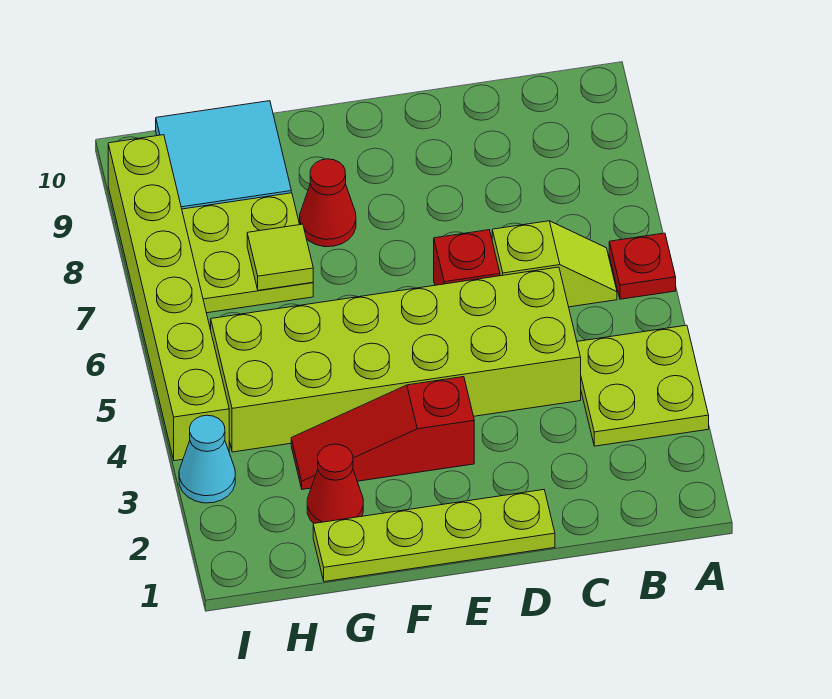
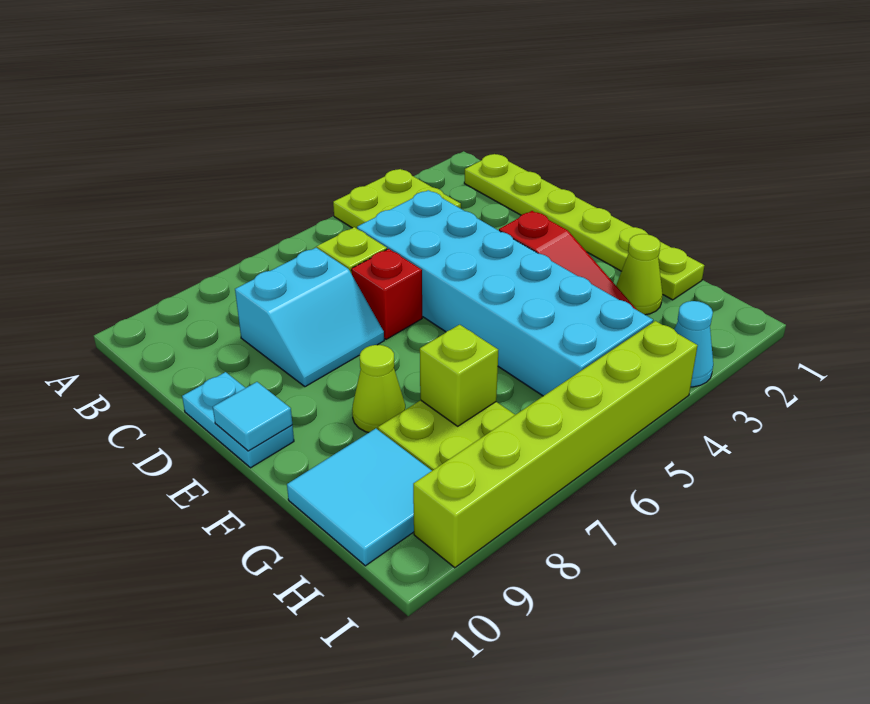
red 1x1 plate [609,233,676,299] -> none
lime 2x6 brick [211,267,581,452] -> cyan 2x6 brick [357,190,653,396]
none -> cyan 2x2 slope [235,248,384,387]
lime 1x4 plate [313,490,555,582] -> lime 1x6 plate [464,154,704,300]
none -> cyan 1x2 plate [182,372,294,468]
none -> cyan 1x1 tile [213,382,292,451]
red 1x1 cone [300,159,356,247] -> lime 1x1 cone [352,345,405,432]
red 1x1 cone [307,444,363,523] -> lime 1x1 cone [616,234,663,315]
lime 1x1 tile [247,224,313,290] -> lime 1x1 brick [420,325,498,426]

